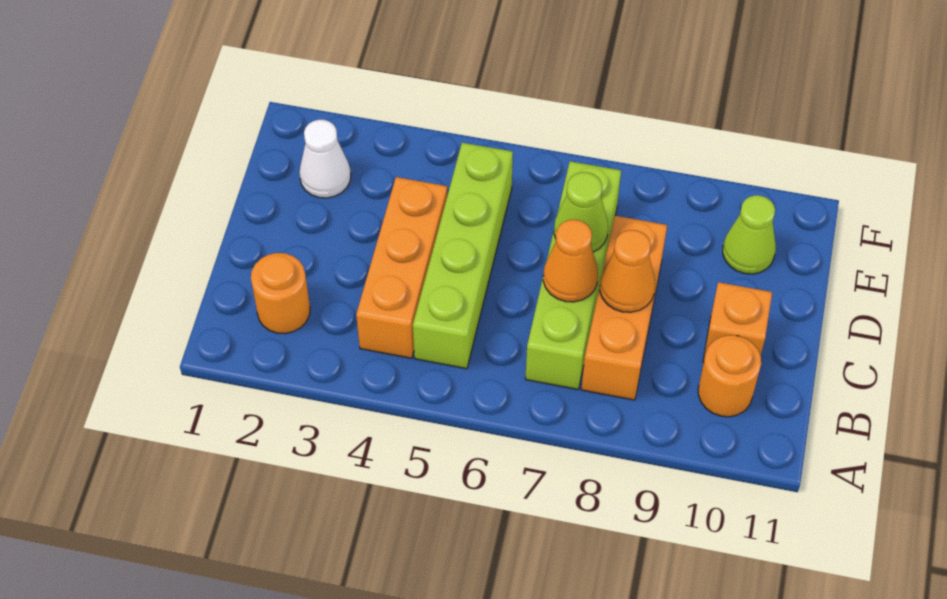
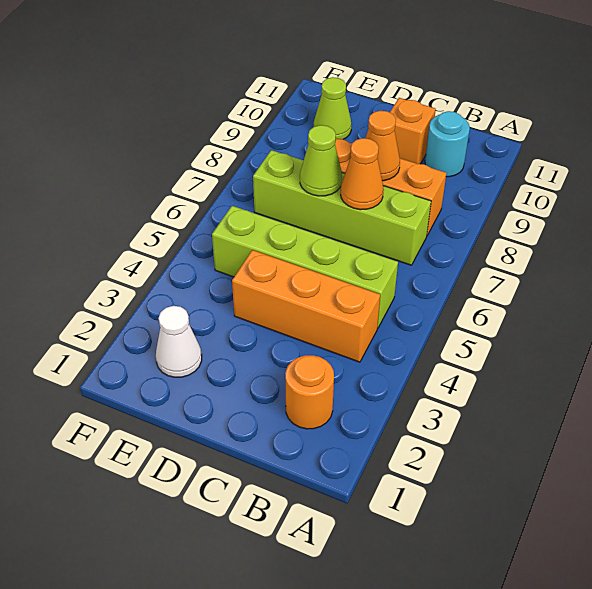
orange 1x1 round brick [698,335,761,417] -> cyan 1x1 round brick [425,111,470,177]

